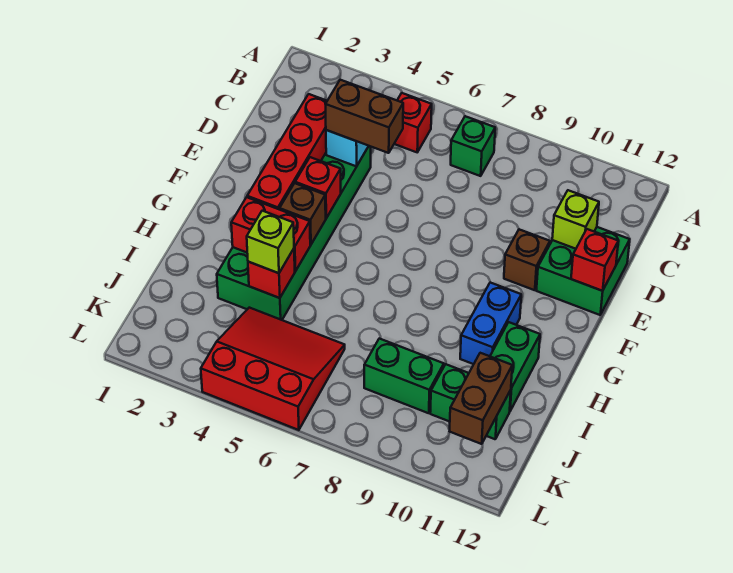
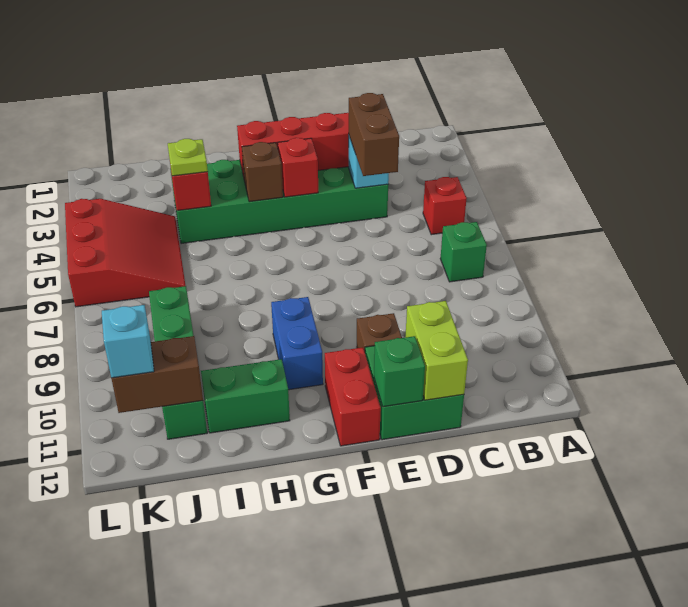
lime 1x1 brick [552,190,599,249] -> lime 1x2 brick [405,301,468,400]
red 1x1 brick [571,229,618,291] -> green 1x1 brick [374,336,425,407]
blue 1x2 brick [460,283,521,364] -> blue 1x2 brick turned to [271,297,323,390]
red 1x2 brick [231,197,310,271] -> red 1x2 brick moved to [325,347,381,446]
lime 1x1 brick [247,211,294,273] -> lime 1x1 plate [168,139,208,176]
none -> cyan 1x1 brick [102,305,154,378]

